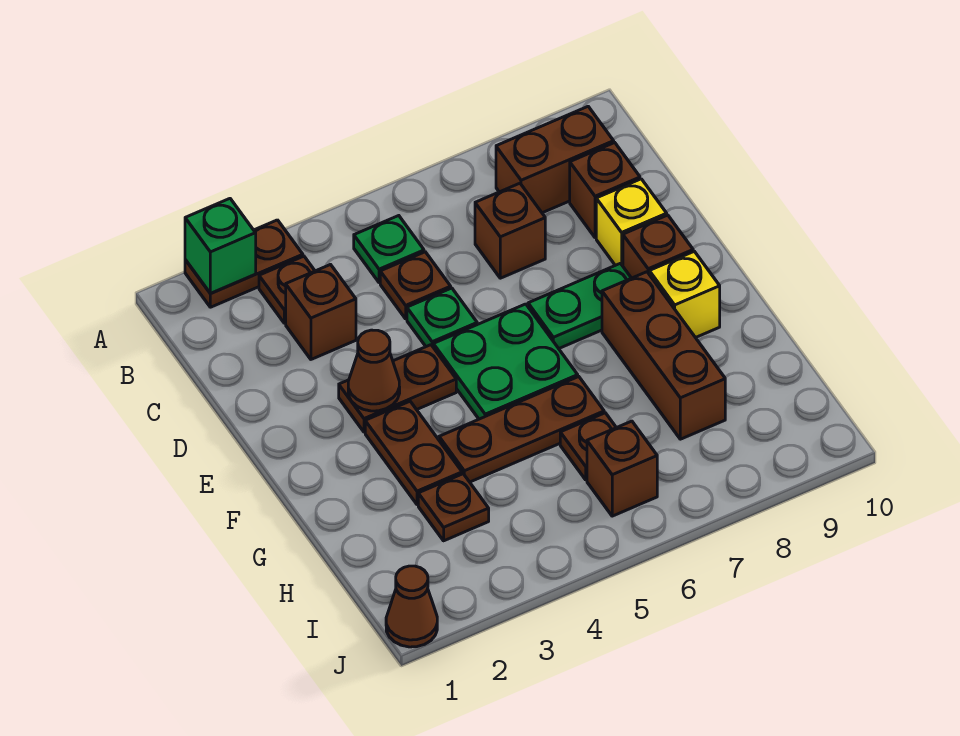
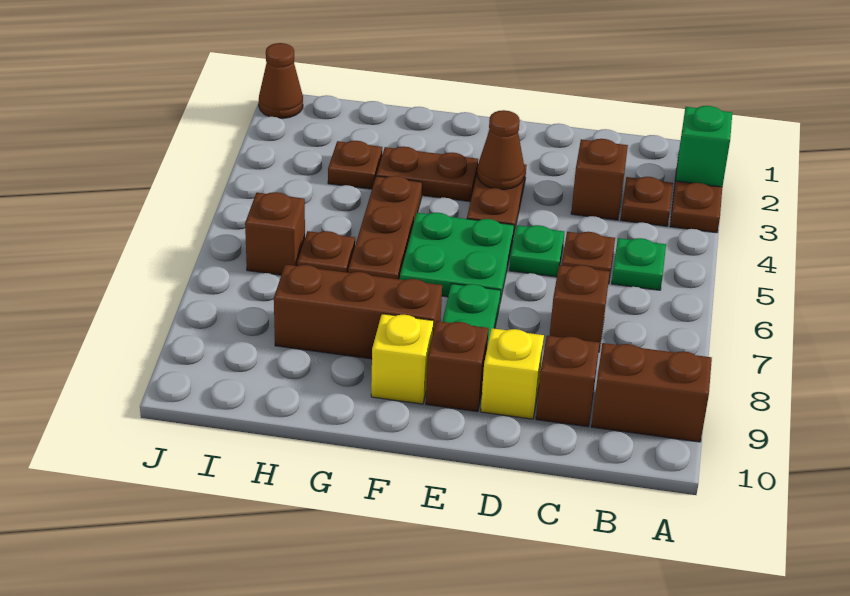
brown 1x2 brick [496,107,614,213] -> brown 1x2 brick turned to [591,343,712,442]

